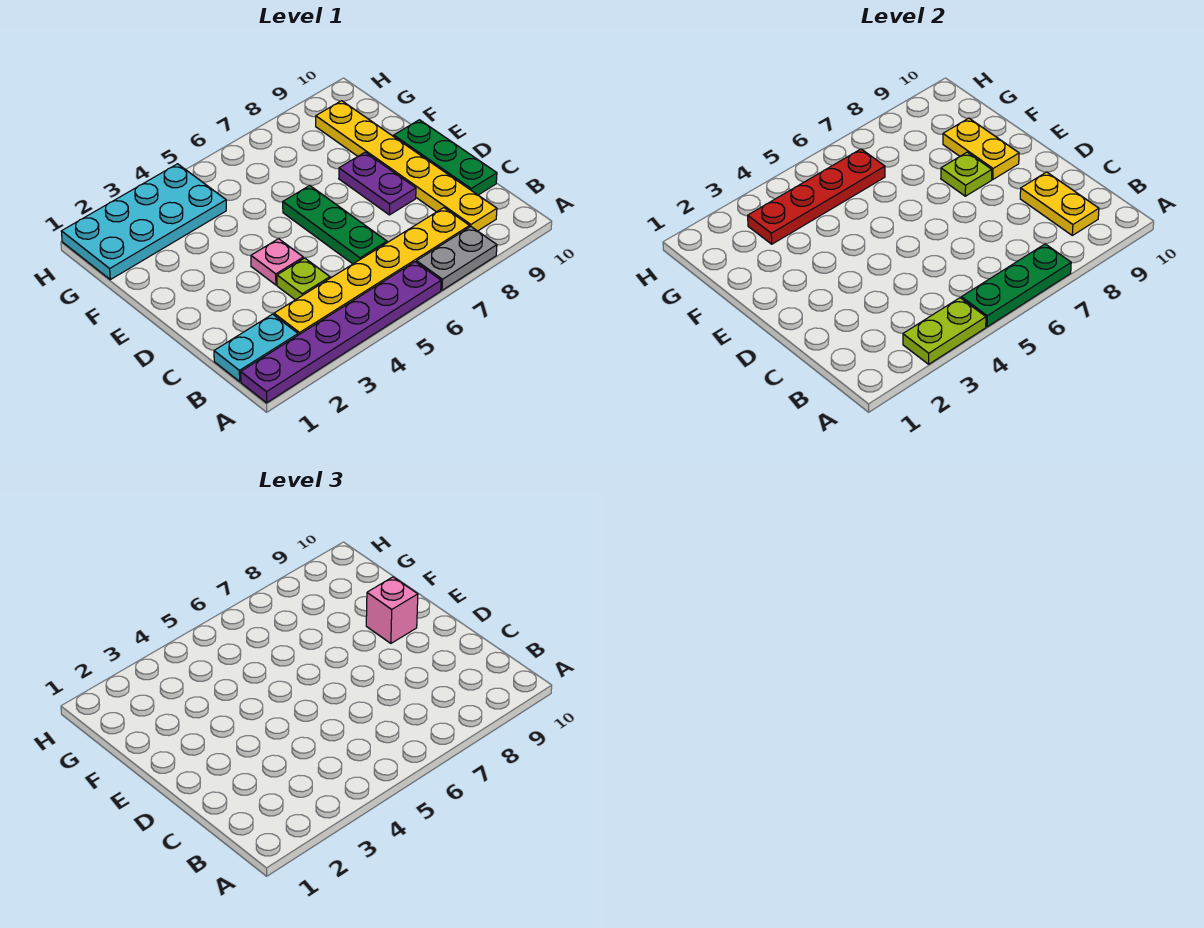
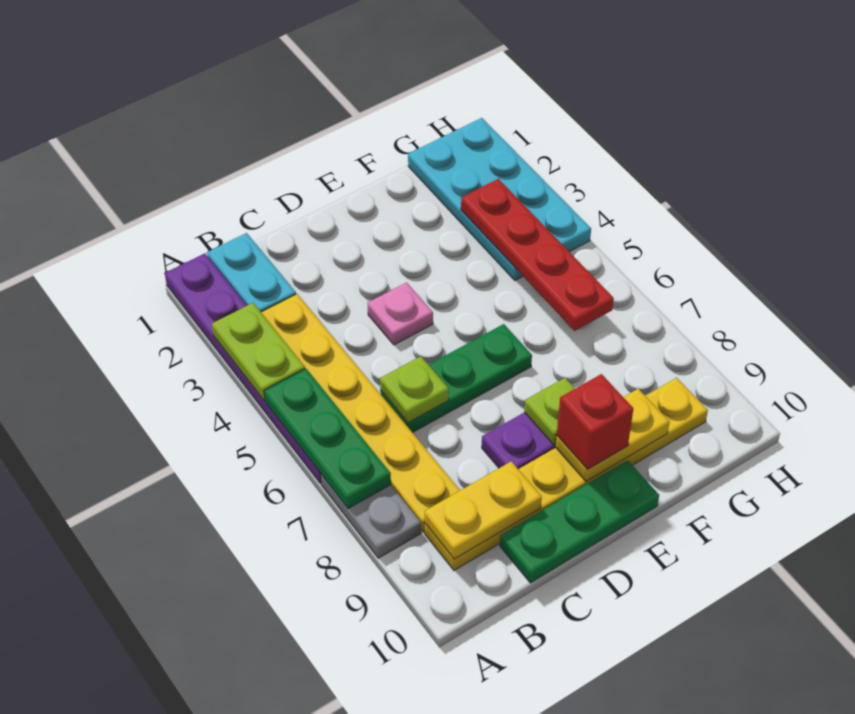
lime 1x1 plate [277,258,330,300] -> lime 1x1 plate moved to [380,356,449,423]
pink 1x1 brick [366,577,418,643] -> red 1x1 brick [557,374,633,469]

